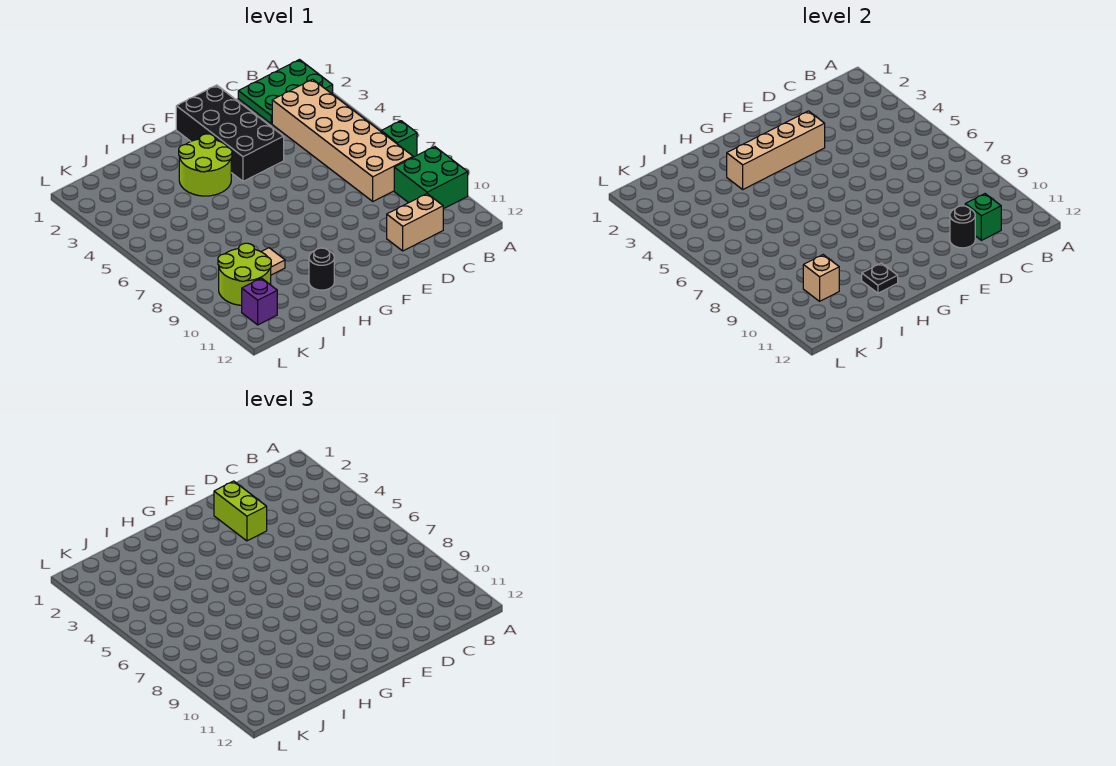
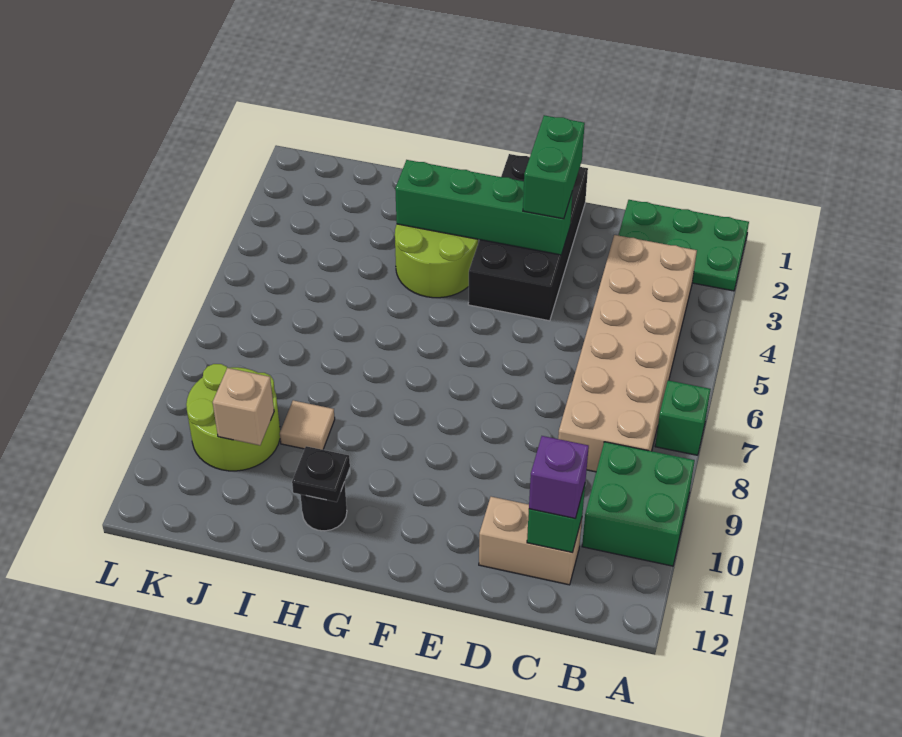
black 1x1 round brick [950,206,975,248] -> none
lime 1x2 brick [214,481,267,541] -> green 1x2 brick [523,115,585,219]
tan 1x4 brick [727,111,825,189] -> green 1x4 brick [395,160,573,255]
purple 1x1 brick [242,278,277,325] -> purple 1x1 brick moved to [529,436,589,519]

